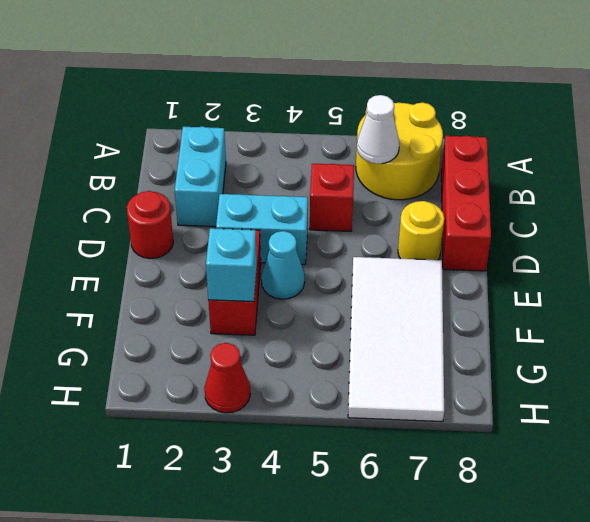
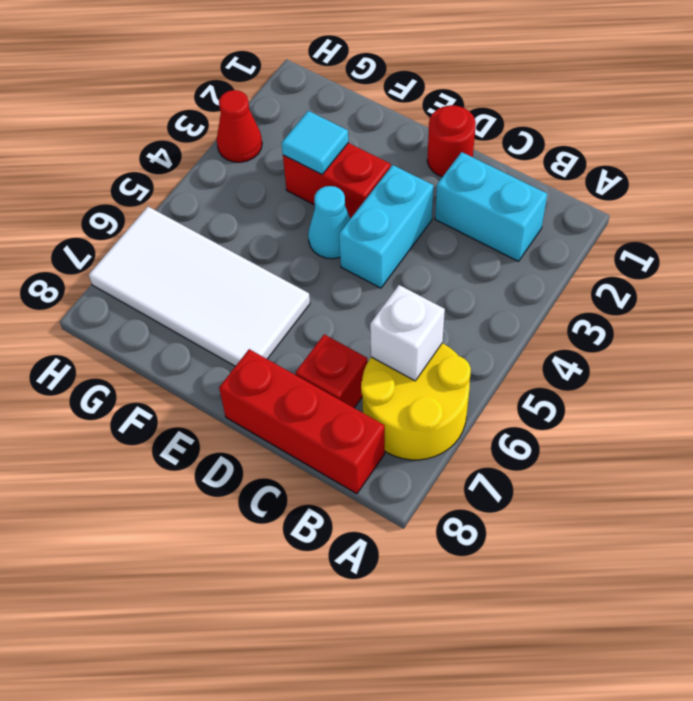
white 1x1 cone [357,95,399,164] -> white 1x1 brick [370,285,445,381]
red 1x1 brick [310,164,354,231] -> red 1x1 brick moved to [295,334,368,408]
yellow 1x1 round brick [398,201,444,260] -> none
cyan 1x1 brick [206,228,257,302] -> cyan 1x1 tile [282,111,348,174]

